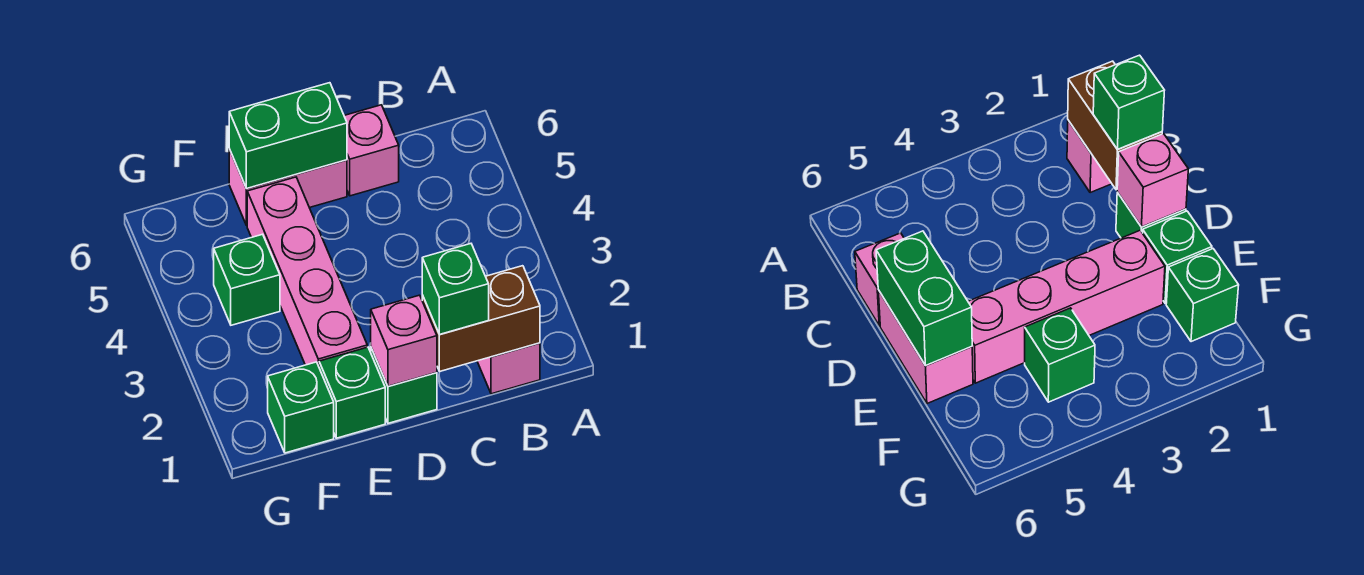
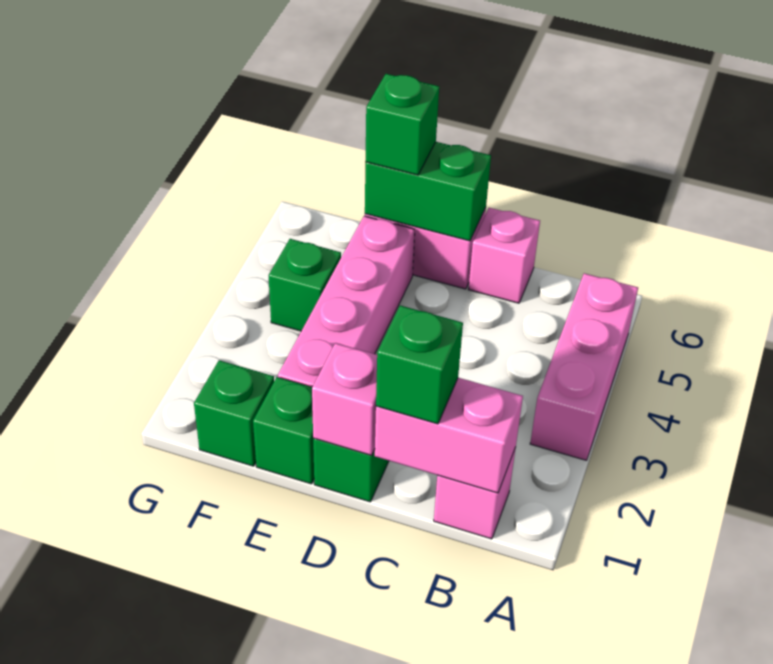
none -> pink 1x3 brick [530,273,638,460]
brown 1x2 brick [422,266,540,372] -> pink 1x2 brick [375,378,523,493]
none -> green 1x1 brick [365,74,439,175]

